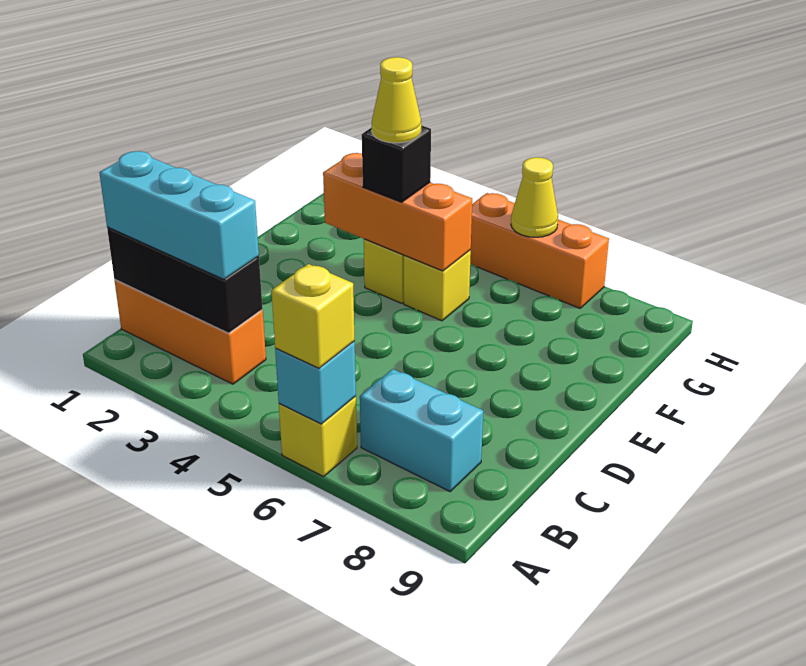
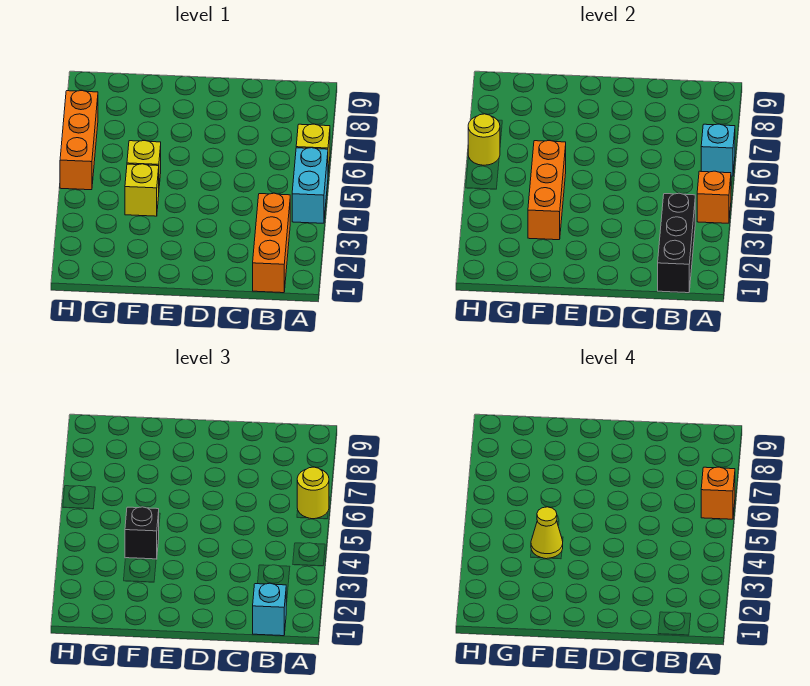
none -> orange 1x1 brick [697,171,731,223]
yellow 1x1 brick [271,264,355,368] -> yellow 1x1 round brick [297,467,329,519]
none -> orange 1x1 brick [701,467,735,519]
cyan 1x3 brick [99,151,259,279] -> cyan 1x1 brick [253,583,286,636]
cyan 1x2 brick [360,369,483,491] -> cyan 1x2 brick moved to [292,148,328,223]
yellow 1x1 cone [511,157,558,237] -> yellow 1x1 round brick [468,114,500,165]

